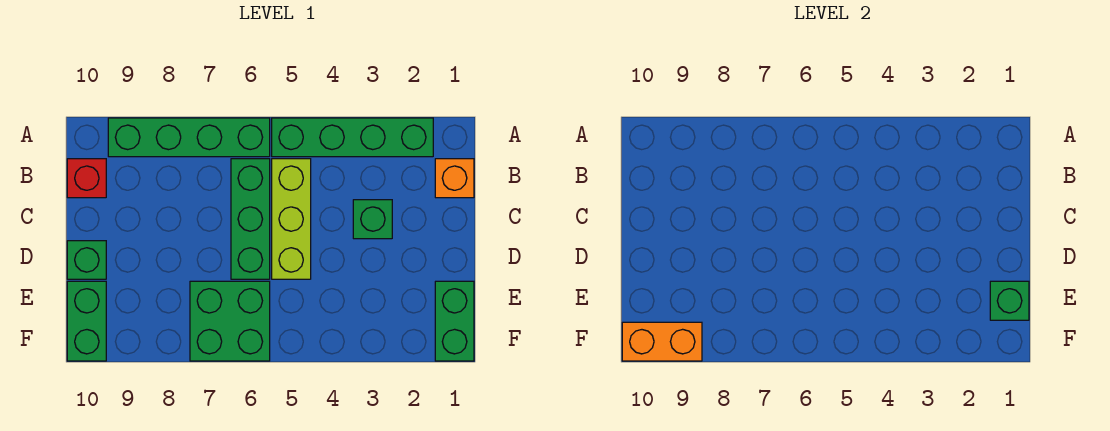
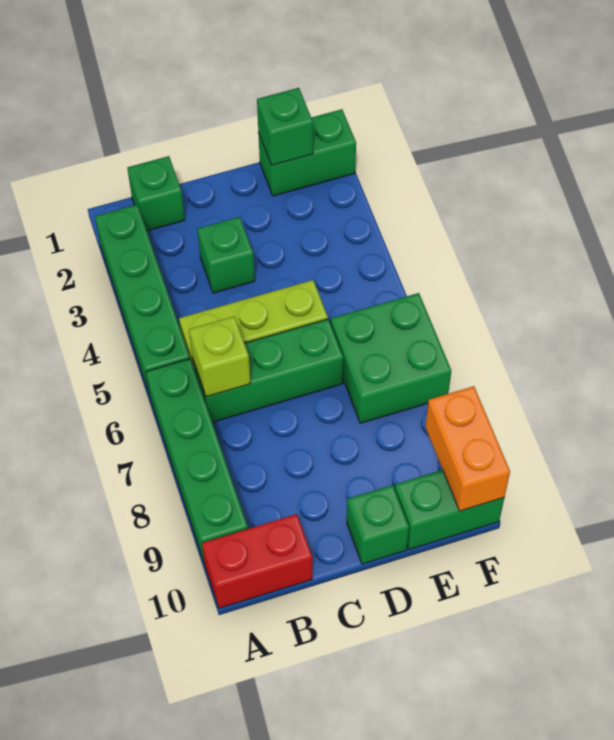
orange 1x1 brick [435,159,474,198] -> green 1x1 brick [127,156,185,231]
none -> lime 1x1 brick [189,317,251,397]
red 1x1 brick [67,159,106,198] -> red 1x2 brick [202,514,312,608]

